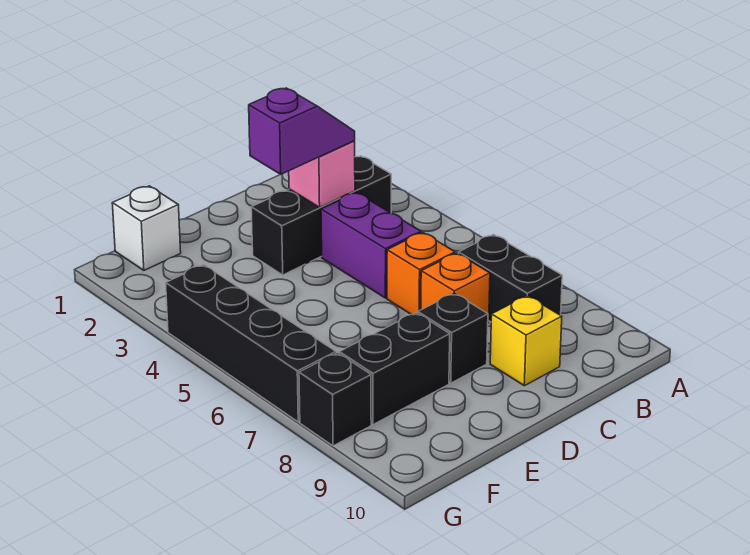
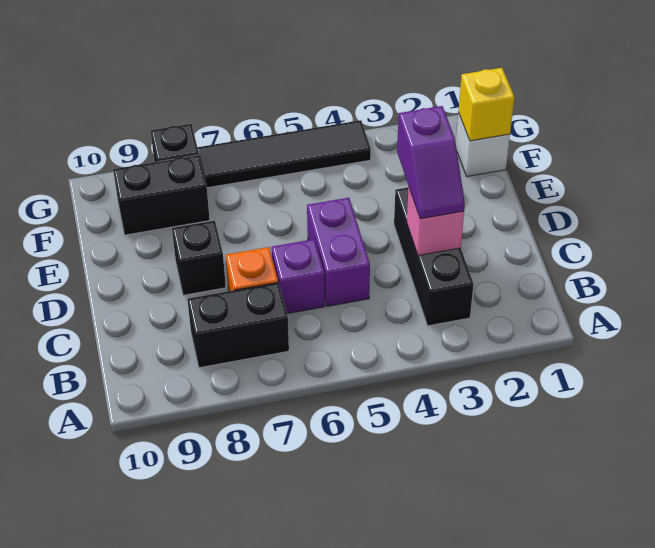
purple 1x2 brick [321,192,421,298] -> purple 1x2 brick turned to [307,198,370,306]
orange 1x1 brick [387,232,455,315] -> purple 1x1 brick [271,239,325,314]
yellow 1x1 brick [490,296,562,386] -> yellow 1x1 brick moved to [458,68,514,141]
black 1x2 brick [339,313,450,425] -> black 1x2 brick turned to [113,155,210,235]
black 1x4 brick [166,265,336,422] -> black 1x4 tile [197,120,371,188]

